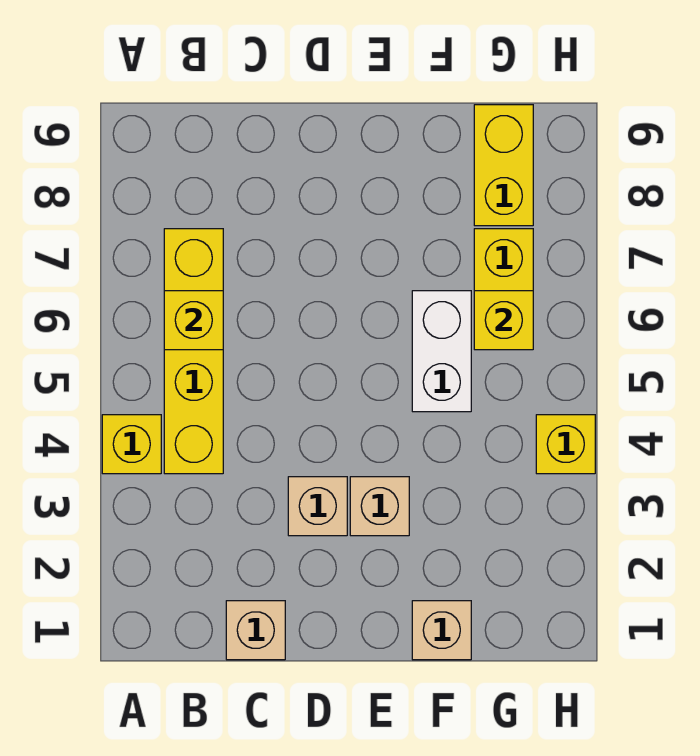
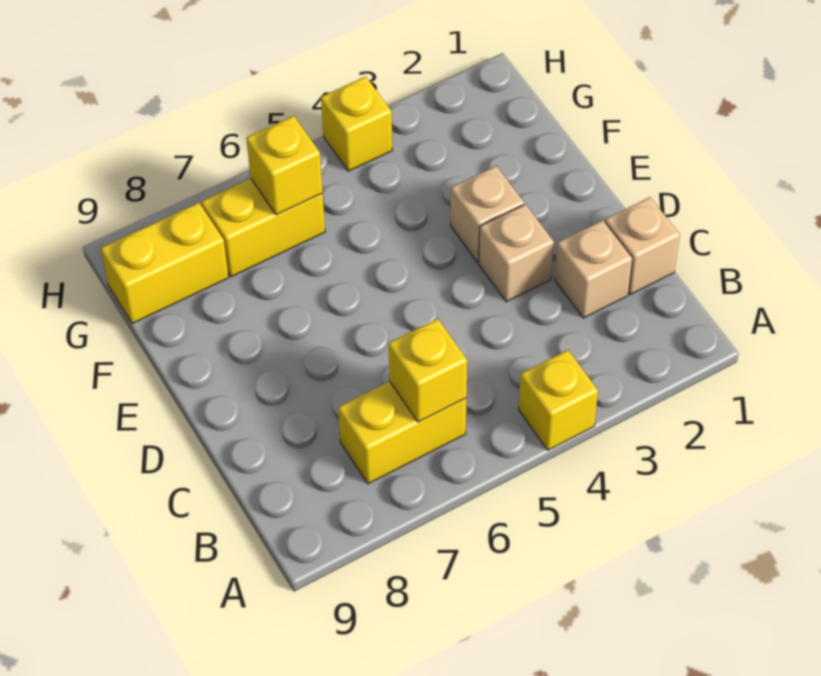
yellow 1x4 brick [164,229,223,474] -> yellow 1x2 brick [338,381,466,484]
tan 1x1 brick [412,601,471,660] -> tan 1x1 brick moved to [555,220,632,318]
white 1x2 brick [412,291,471,412] -> none

